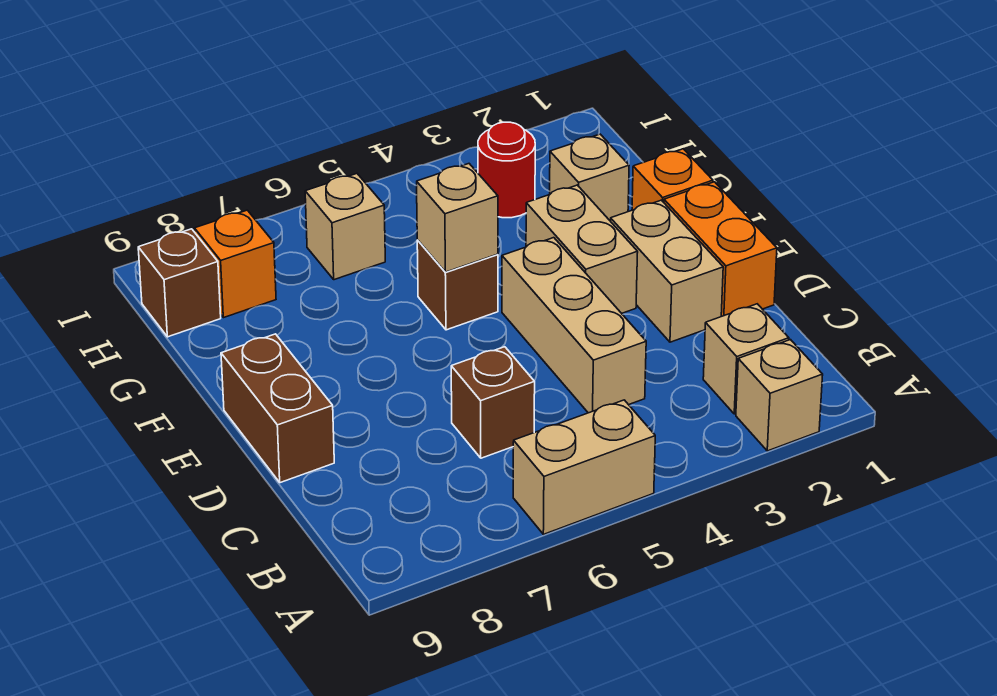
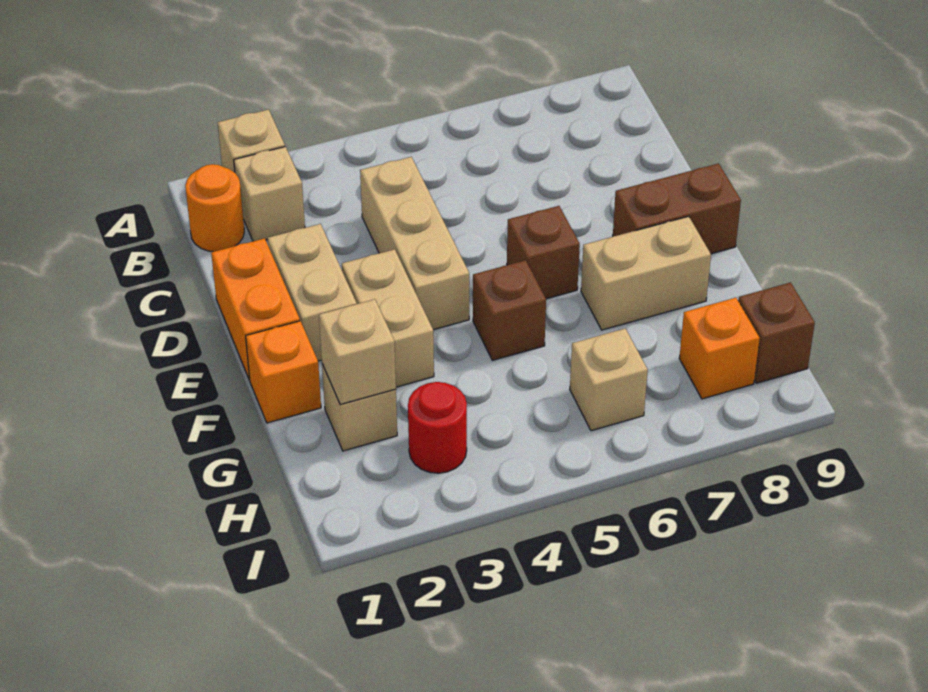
tan 1x2 brick [513,400,655,534] -> tan 1x2 brick moved to [581,216,711,330]
none -> orange 1x1 round brick [185,164,244,252]
brown 1x1 brick [451,347,535,458] -> brown 1x1 brick moved to [507,206,580,299]
brown 1x2 brick [221,334,334,483] -> brown 1x2 brick turned to [613,163,741,254]
tan 1x1 brick [417,164,498,272] -> tan 1x1 brick moved to [319,299,396,405]

